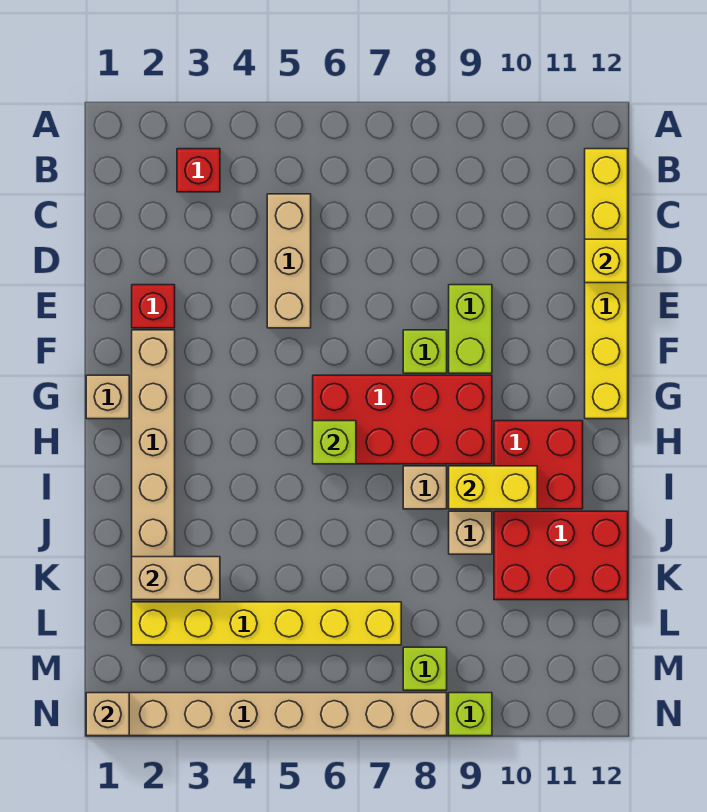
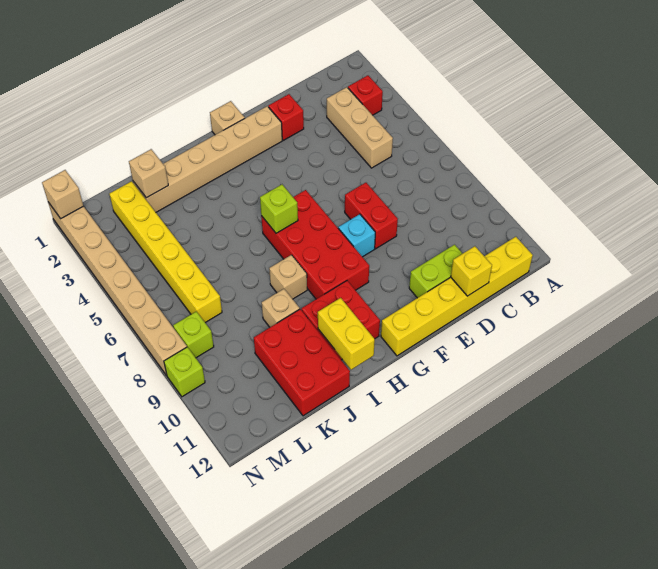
tan 1x3 brick [267,194,311,328] -> tan 1x3 brick turned to [327,87,393,168]
none -> red 1x2 brick [345,183,398,249]
lime 1x2 brick [449,285,492,373] -> lime 1x2 brick moved to [409,245,463,298]
lime 1x1 brick [403,330,447,373] -> cyan 1x1 brick [338,214,375,257]
yellow 1x2 brick [449,466,537,509] -> yellow 1x2 brick moved to [318,298,375,370]
tan 1x2 brick [132,557,220,600] -> tan 1x1 brick [129,149,168,198]

